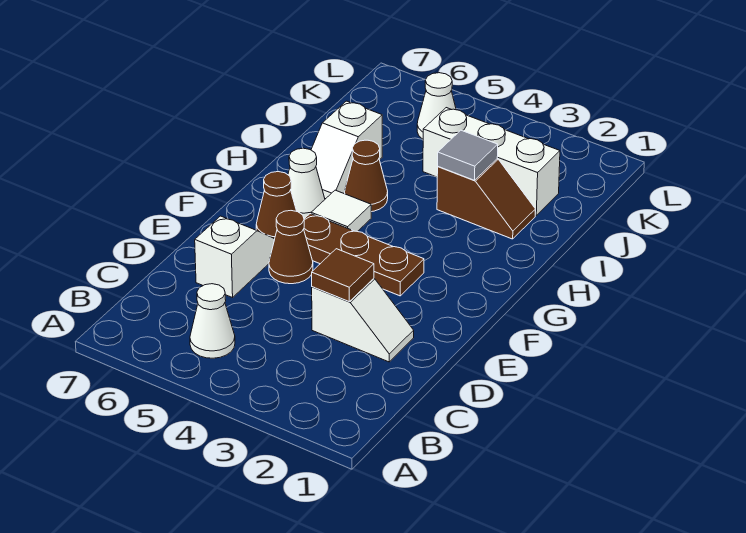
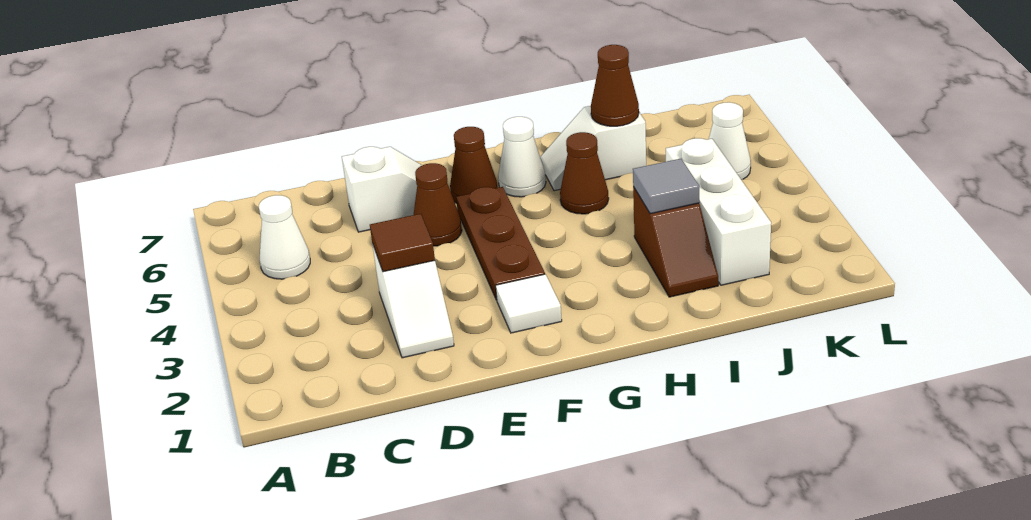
white 1x1 tile [311,190,371,232] -> white 1x1 tile moved to [496,274,562,333]
none -> brown 1x1 cone [591,45,639,126]

